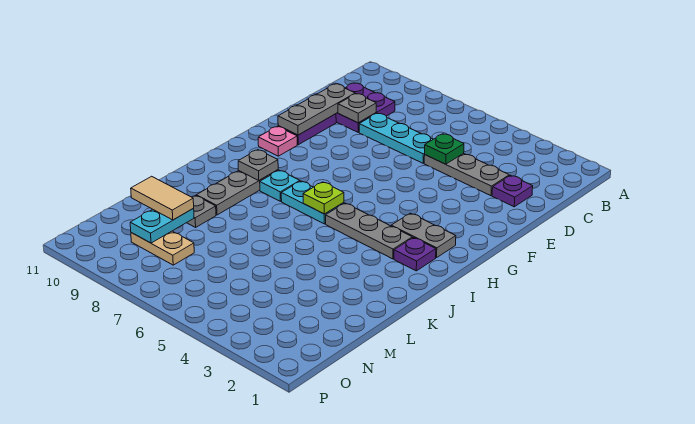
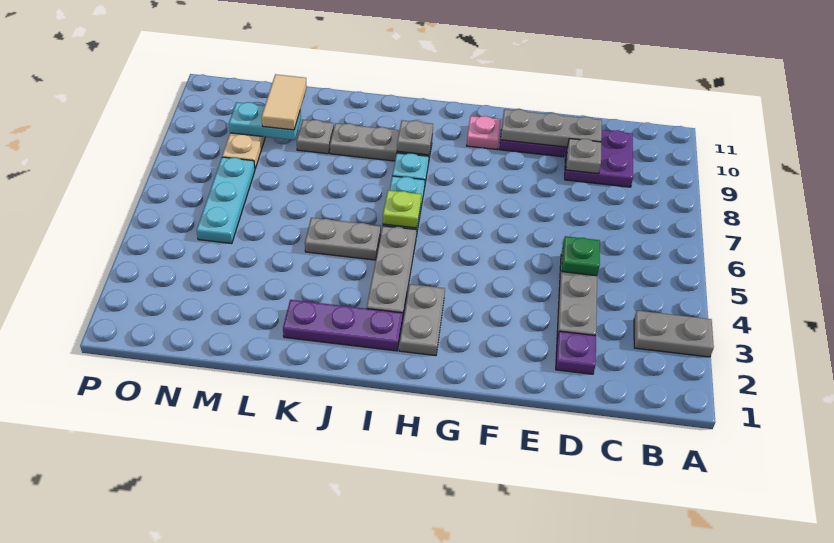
none -> grey 1x2 plate [634,311,714,357]
cyan 1x3 plate [359,113,433,163] -> cyan 1x3 plate moved to [197,157,255,244]
purple 1x1 plate [394,238,436,271] -> purple 1x3 plate [283,300,403,351]
none -> grey 1x2 plate [305,218,381,260]

